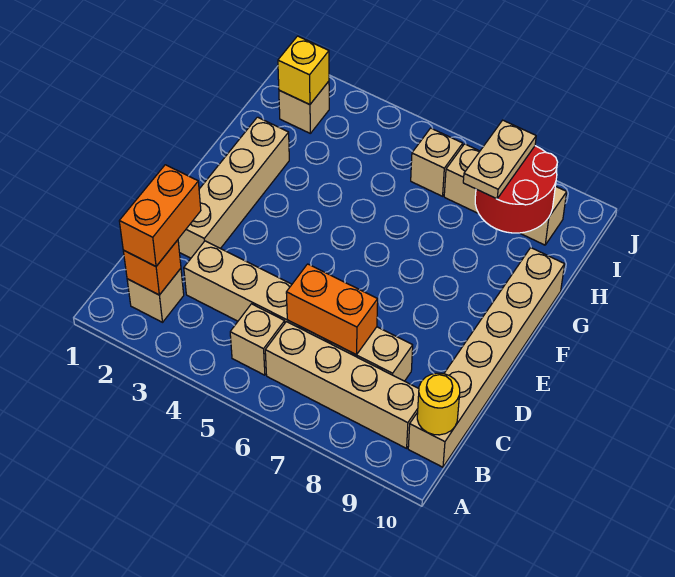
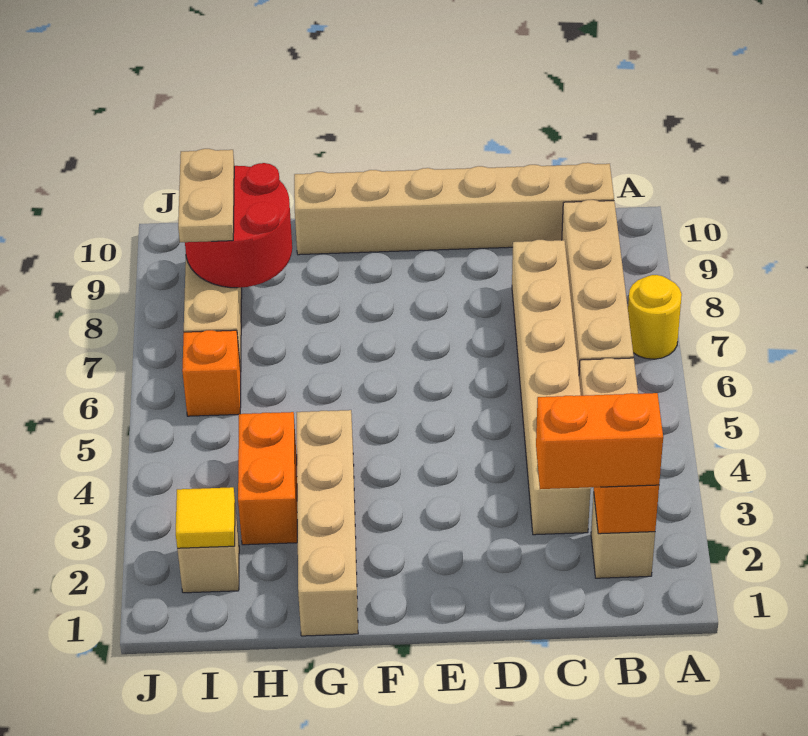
yellow 1x1 round brick [417,373,460,435] -> yellow 1x1 round brick moved to [628,275,682,359]
orange 1x2 brick [286,264,378,355] -> orange 1x2 brick moved to [238,412,297,545]
tan 1x4 brick [178,117,289,258] -> tan 1x4 brick turned to [296,410,358,636]
tan 1x2 plate [463,120,536,199] -> tan 1x2 plate turned to [178,149,234,242]
yellow 1x1 brick [278,36,329,105] -> yellow 1x1 tile [176,487,235,548]
tan 1x1 brick [411,128,463,196] -> orange 1x1 brick [182,330,241,416]

